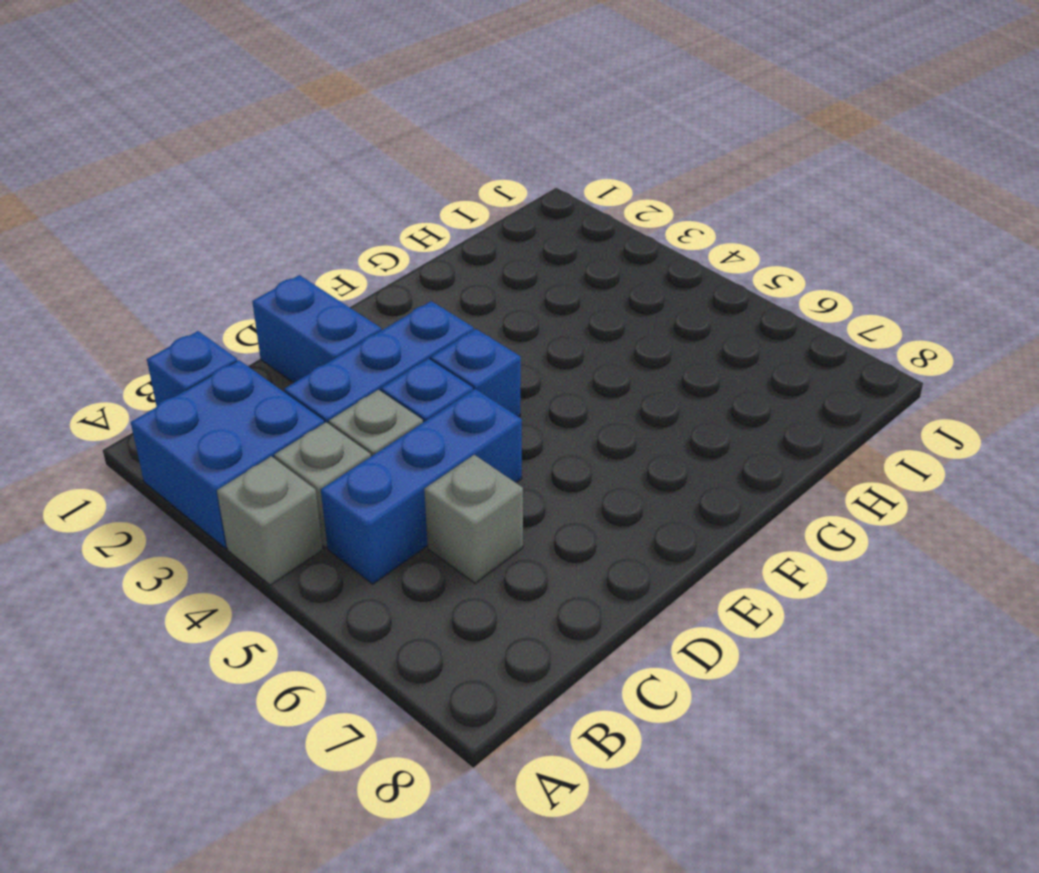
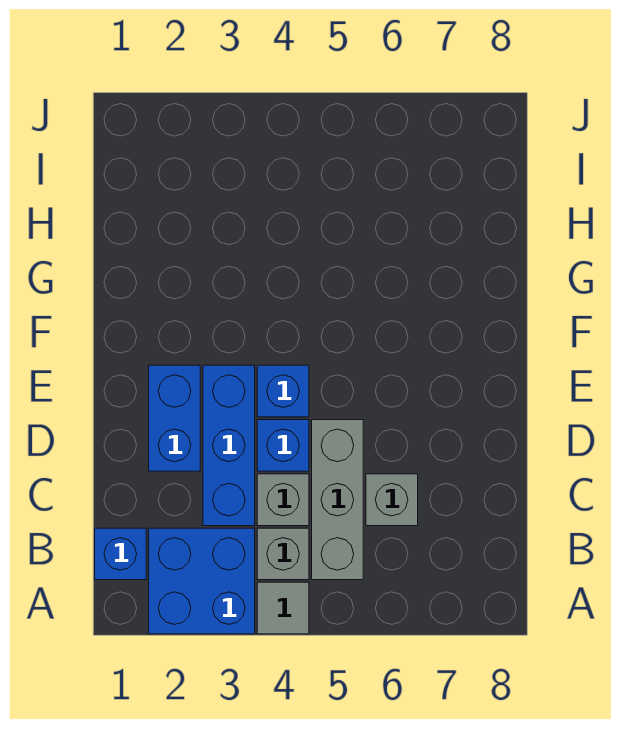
grey 1x1 brick [217,456,323,585] -> grey 1x1 tile [257,582,309,634]
blue 1x3 brick [321,389,522,584] -> grey 1x3 brick [312,420,363,580]
blue 1x2 brick [252,275,382,383] -> blue 1x2 brick turned to [149,365,200,471]

